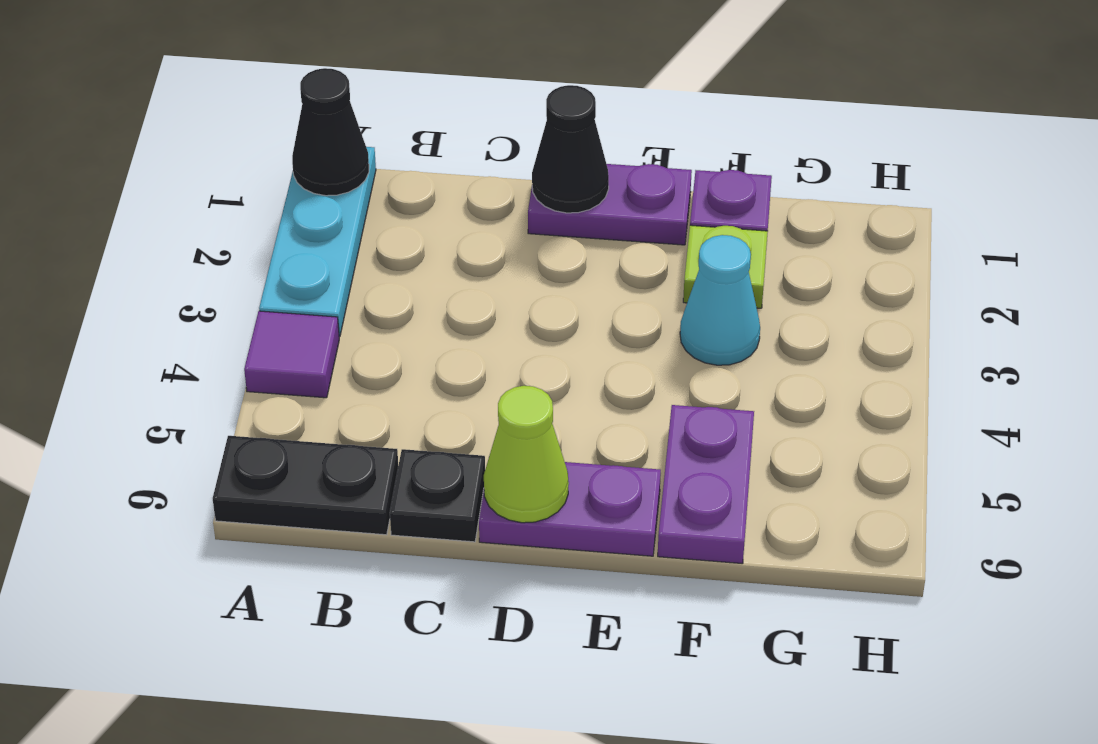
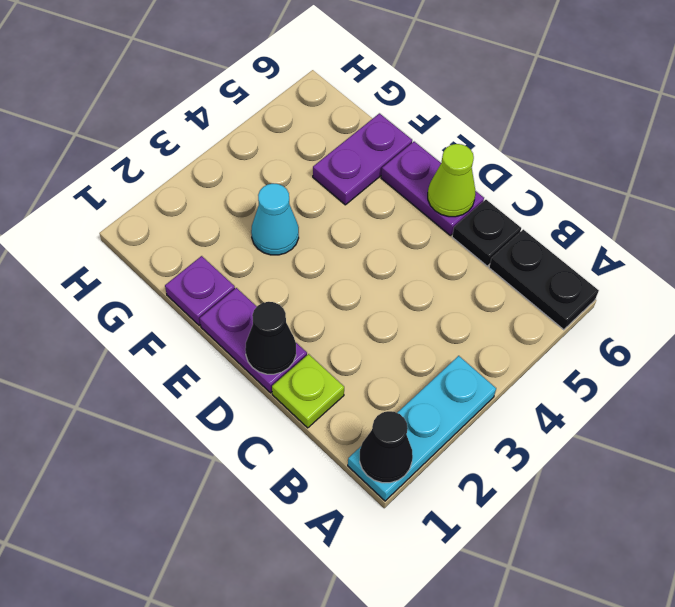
purple 1x1 tile [244,311,339,398] -> none
lime 1x1 plate [683,225,768,308] -> lime 1x1 plate moved to [272,354,344,428]

